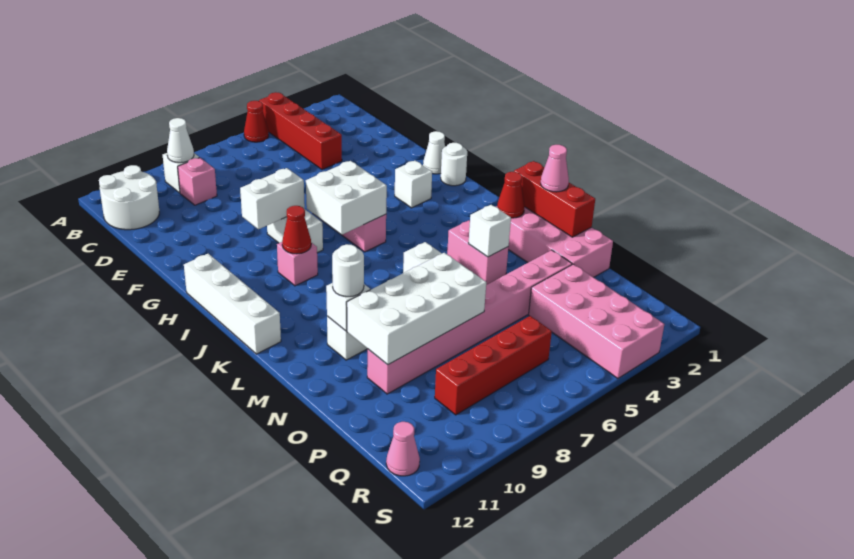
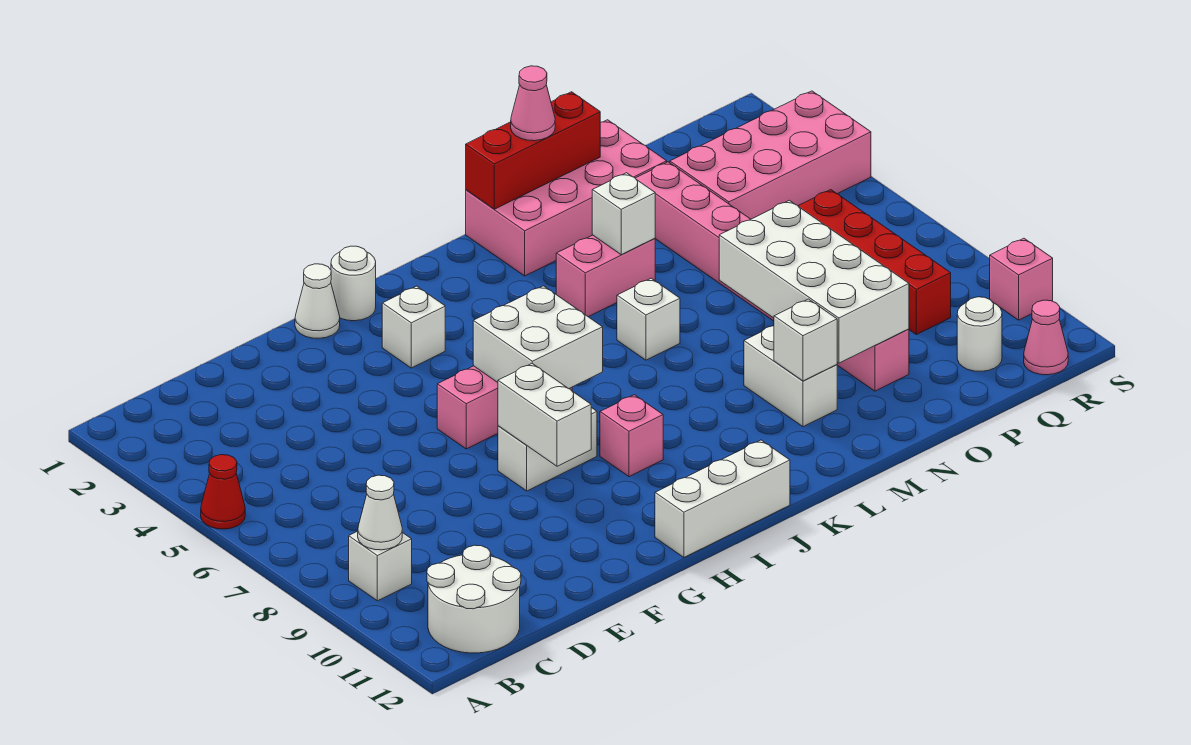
red 1x4 brick [259,92,342,170] -> none
pink 1x1 brick [178,158,217,205] -> pink 1x1 brick moved to [990,238,1053,320]
white 1x4 brick [184,254,281,354] -> white 1x3 brick [655,440,790,557]
red 1x1 cone [282,206,311,254] -> none
red 1x1 cone [497,172,525,218] -> none
white 1x1 round brick [332,244,364,297] -> white 1x1 round brick moved to [957,297,1002,371]

